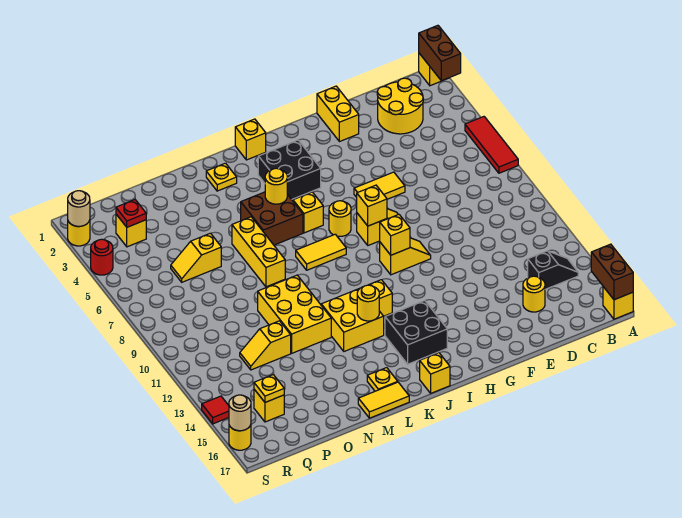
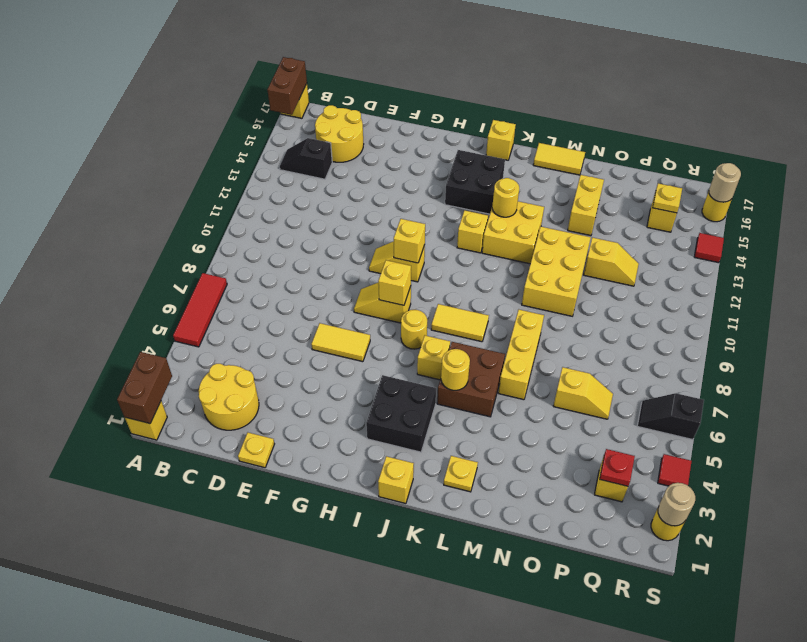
yellow 1x1 round brick [523,276,545,312] -> yellow 2x2 round brick [315,105,364,162]
yellow 1x2 brick [317,86,359,142] -> yellow 1x2 brick moved to [568,175,604,236]
yellow 1x1 plate [367,368,398,391] -> yellow 1x1 plate moved to [238,433,274,468]
none -> black 1x2 slope [638,393,704,440]
red 1x1 round brick [91,239,113,275] -> red 1x1 tile [658,454,692,486]

